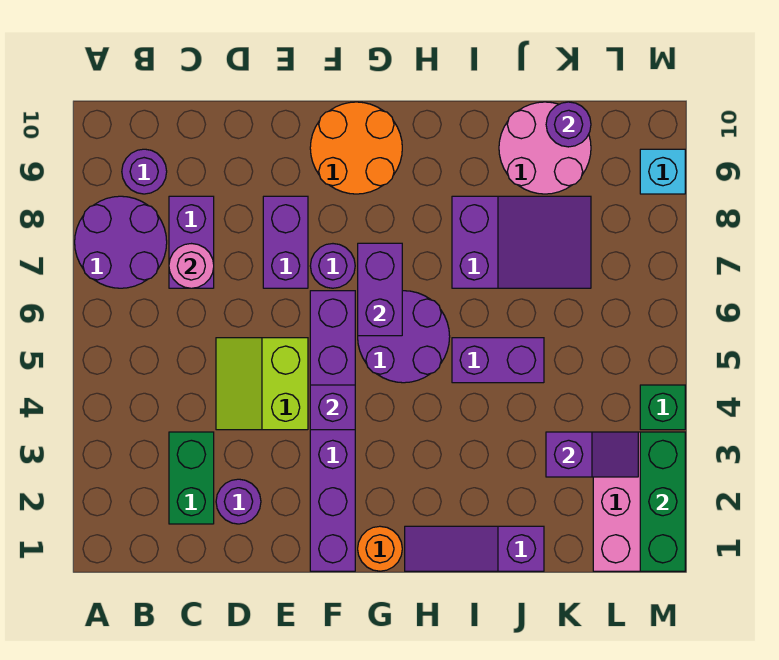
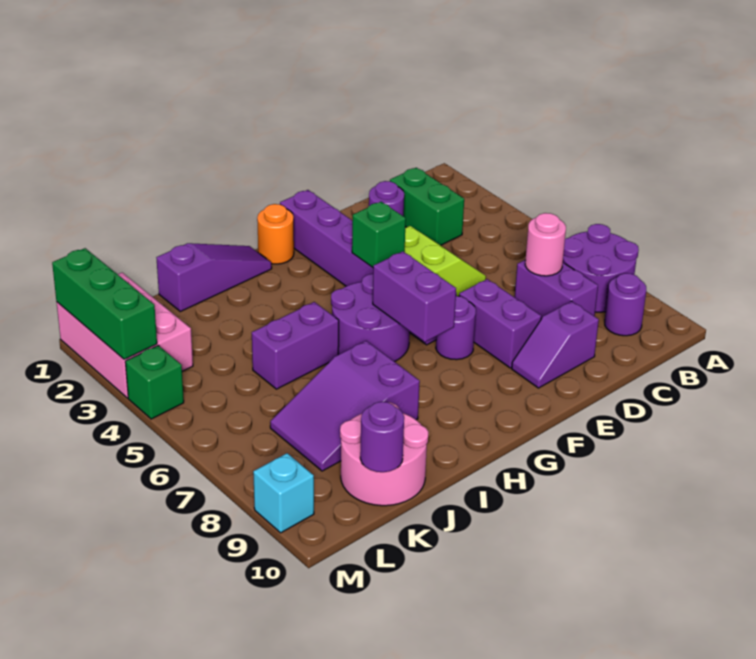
purple 1x1 brick [310,385,355,430] -> green 1x1 brick [352,202,406,267]
orange 2x2 round brick [310,102,402,194] -> none
purple 1x2 slope [546,432,638,477] -> purple 1x2 slope moved to [512,301,599,388]

